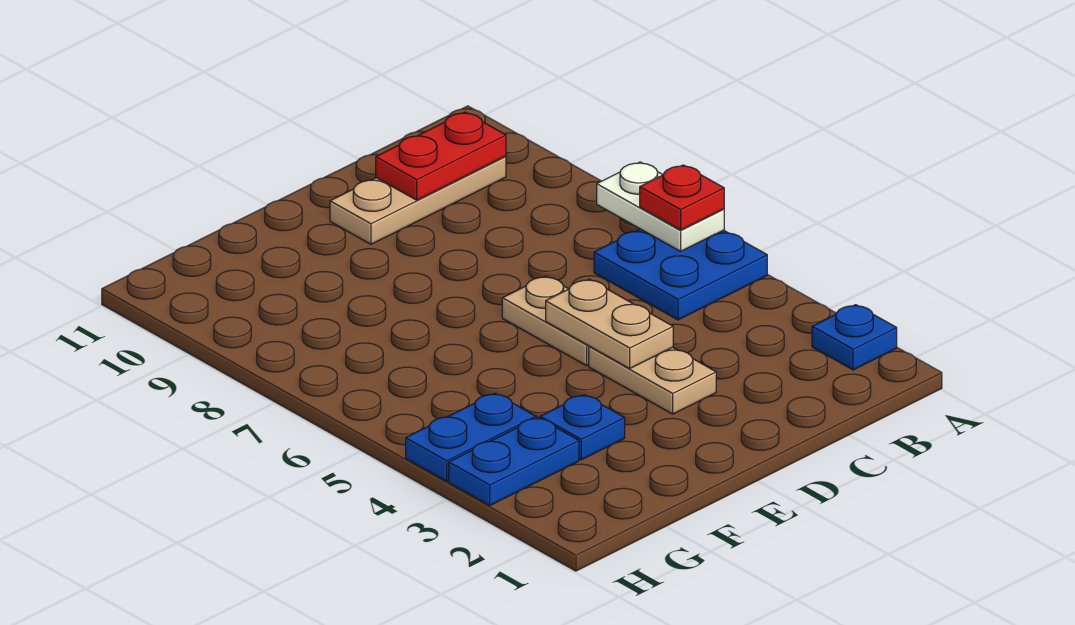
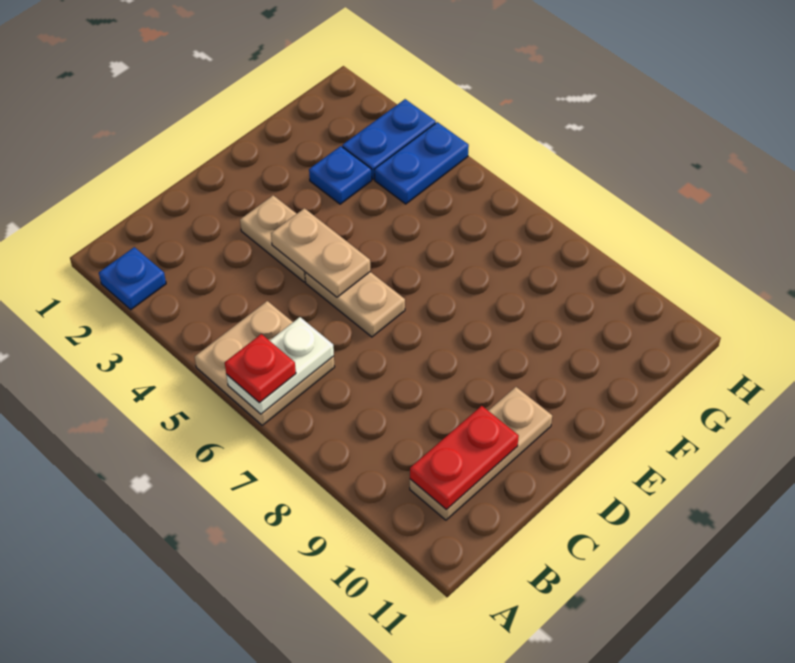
blue 2x2 plate [594,229,767,320] -> tan 2x2 plate [195,301,335,425]
white 1x2 plate [597,162,724,251] -> white 1x2 plate turned to [226,317,334,414]

